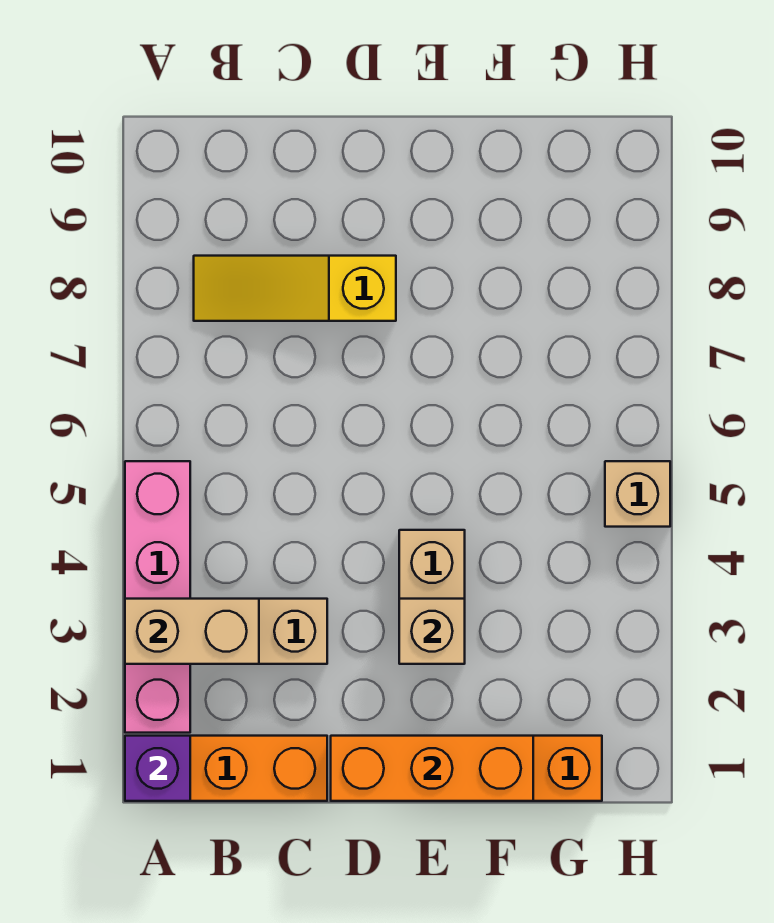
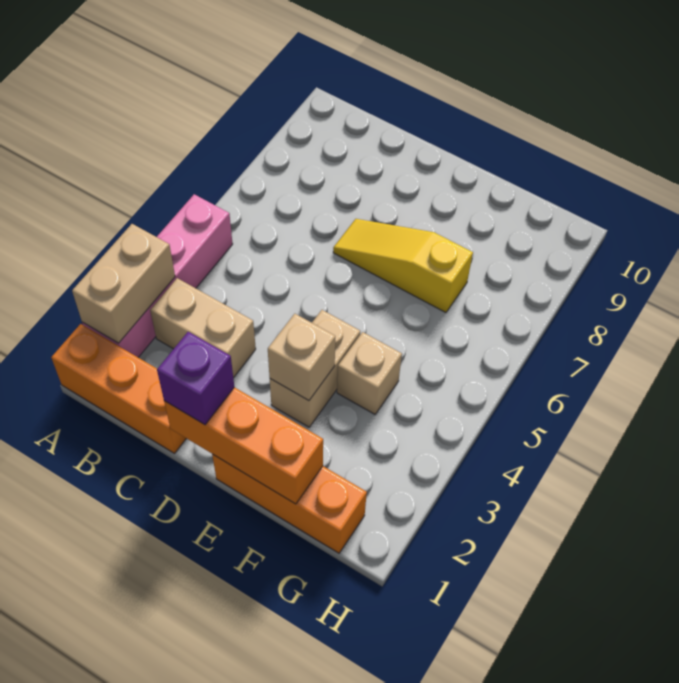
purple 1x1 brick [125,736,190,801] -> purple 1x1 brick moved to [157,332,234,425]
tan 1x2 brick [125,599,259,664] -> tan 1x2 brick turned to [72,224,175,343]
yellow 1x3 slope [194,256,396,321] -> yellow 1x3 slope moved to [333,219,473,313]
tan 1x1 brick [605,461,670,527] -> tan 1x1 brick moved to [337,332,402,414]

